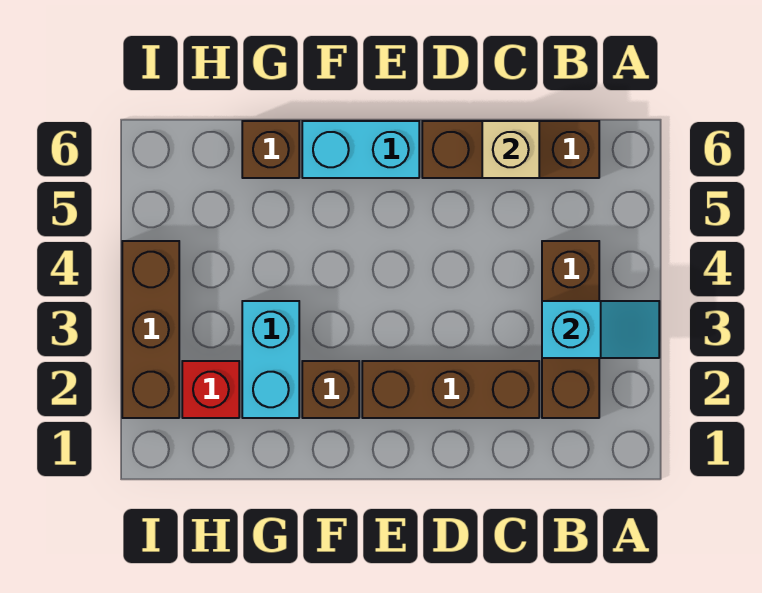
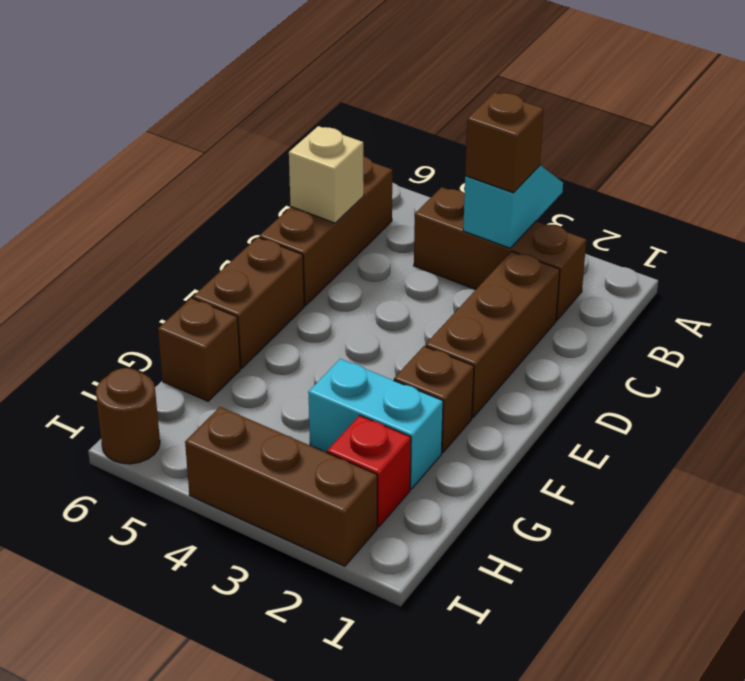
none -> brown 1x1 brick [465,92,544,193]
cyan 1x2 brick [302,121,419,178] -> brown 1x2 brick [193,237,304,368]
none -> brown 1x1 round brick [96,368,160,464]

